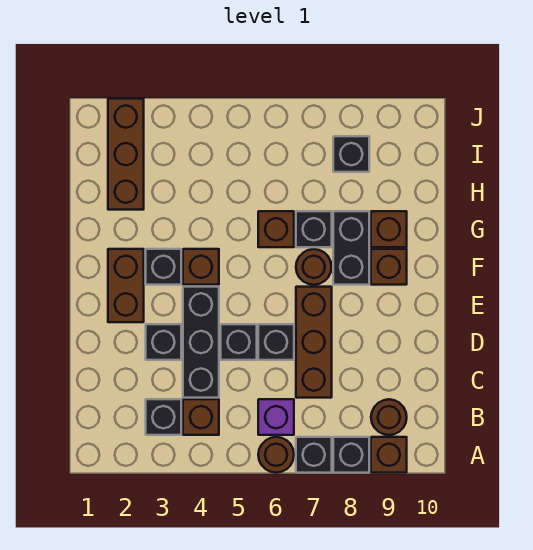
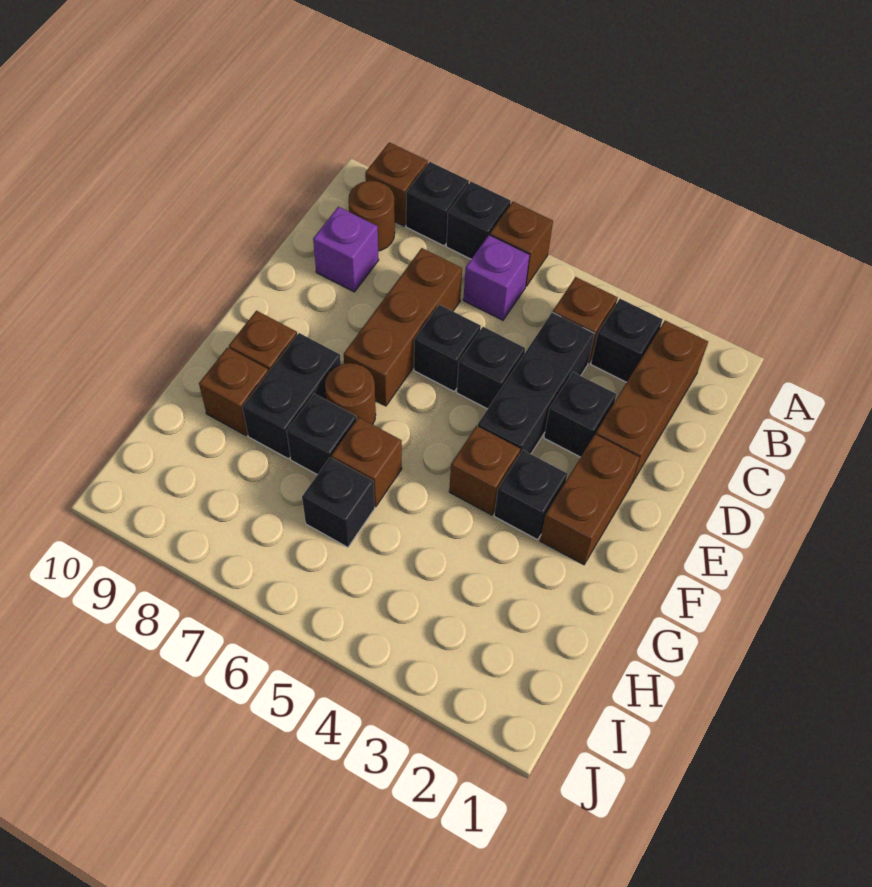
brown 1x1 round brick [258,437,294,473] -> brown 1x1 brick [490,202,553,286]
none -> purple 1x1 brick [313,207,379,292]
brown 1x3 brick [108,99,144,210] -> brown 1x3 brick moved to [596,321,708,483]
black 1x1 brick [333,136,369,172] -> black 1x1 brick moved to [302,458,375,547]

